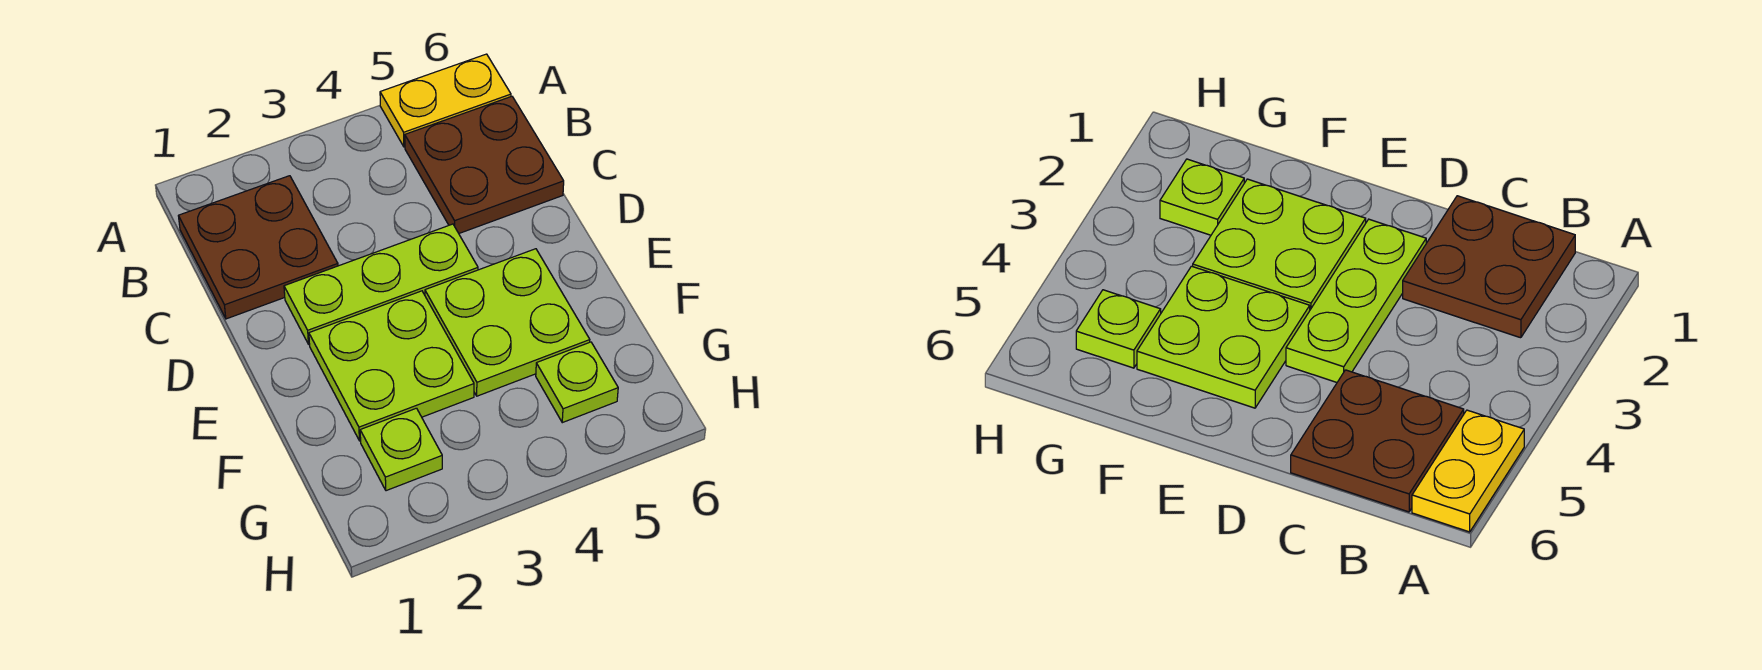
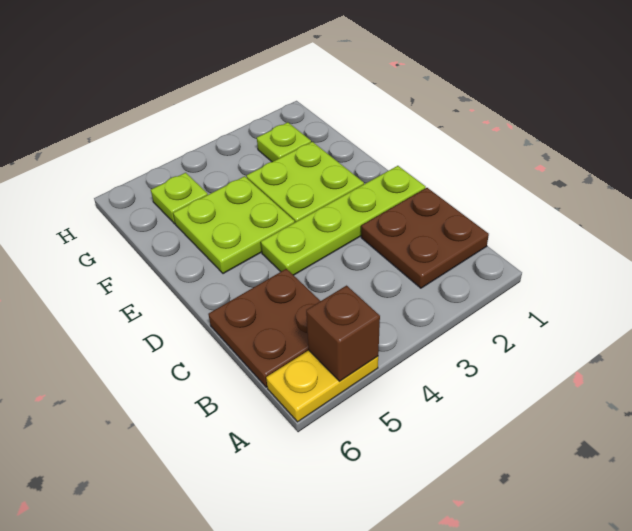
none -> brown 1x1 brick [306,286,380,381]
lime 1x3 plate [284,224,478,344] -> lime 1x4 plate [261,166,426,275]

